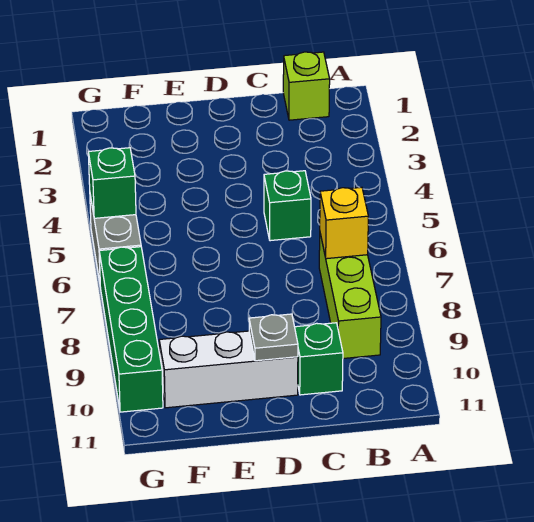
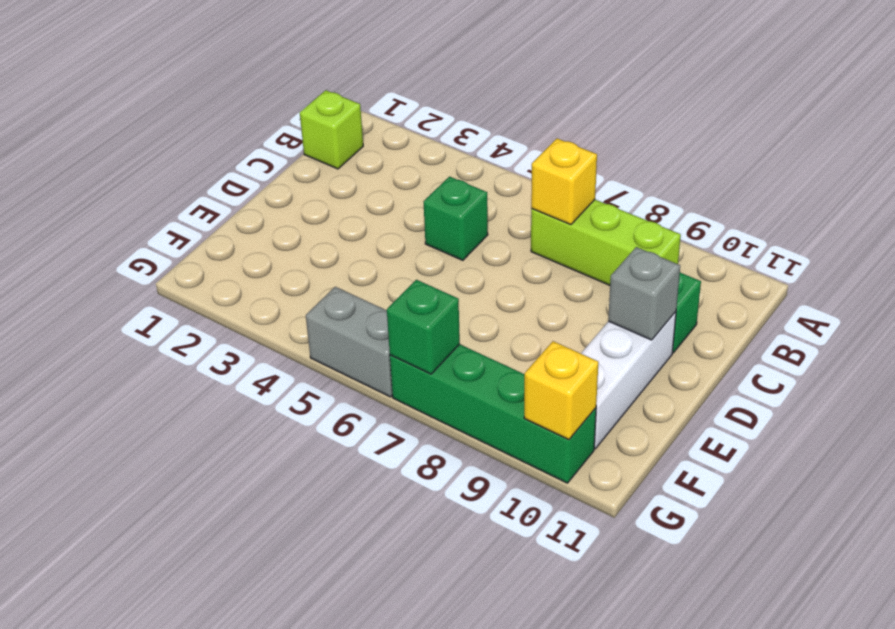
grey 1x1 plate [249,314,298,361] -> grey 1x1 brick [608,247,680,340]
green 1x1 brick [88,148,136,218] -> green 1x1 brick moved to [387,280,460,374]
none -> yellow 1x1 brick [524,341,598,440]

